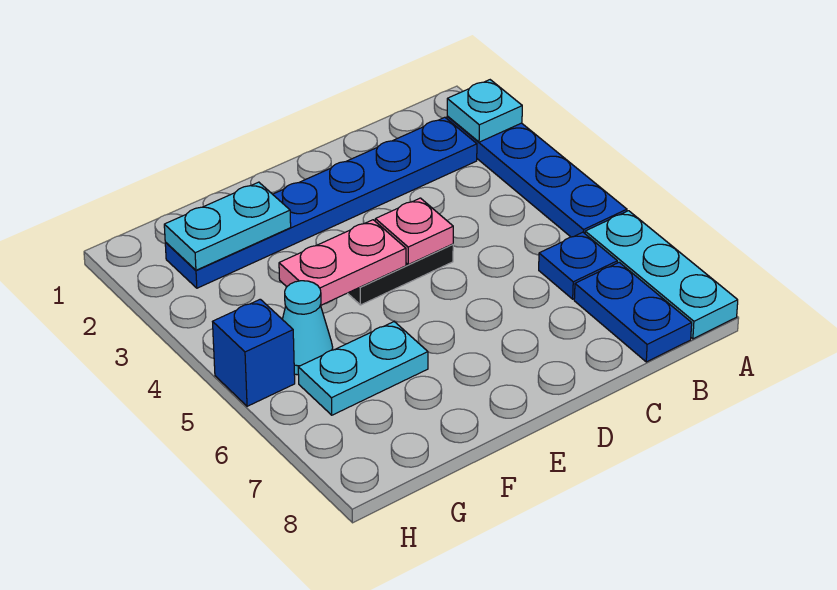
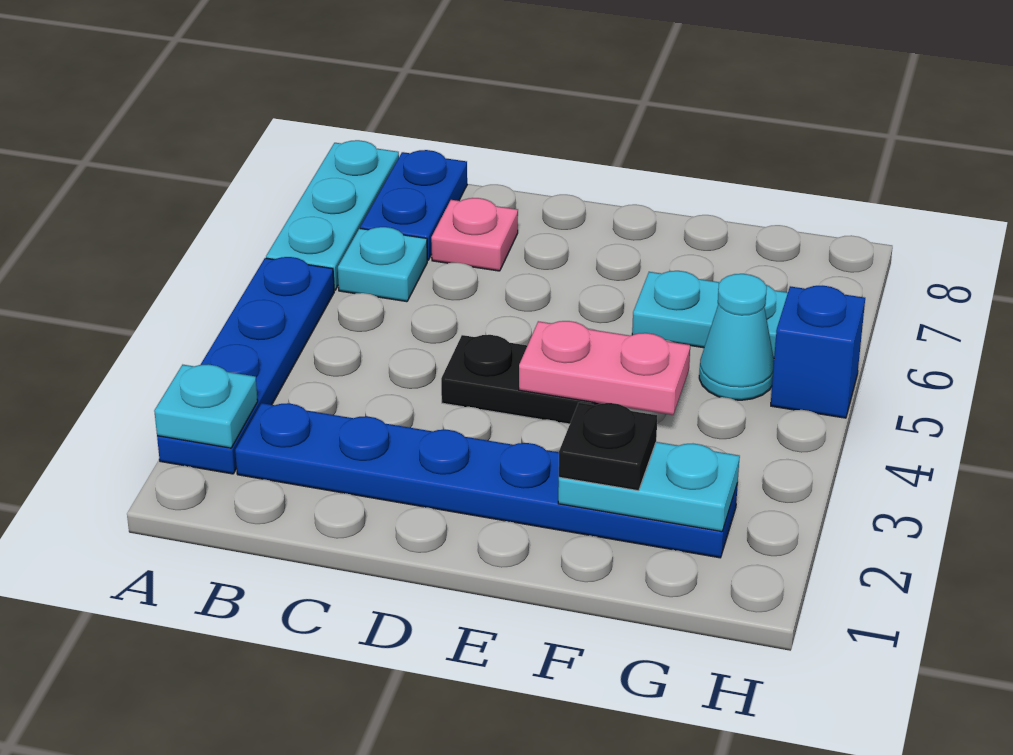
blue 1x1 plate [539,232,617,299] -> cyan 1x1 plate [338,227,427,302]
pink 1x1 plate [375,198,453,265] -> pink 1x1 plate moved to [431,198,518,271]
none -> black 1x1 plate [559,403,657,491]

